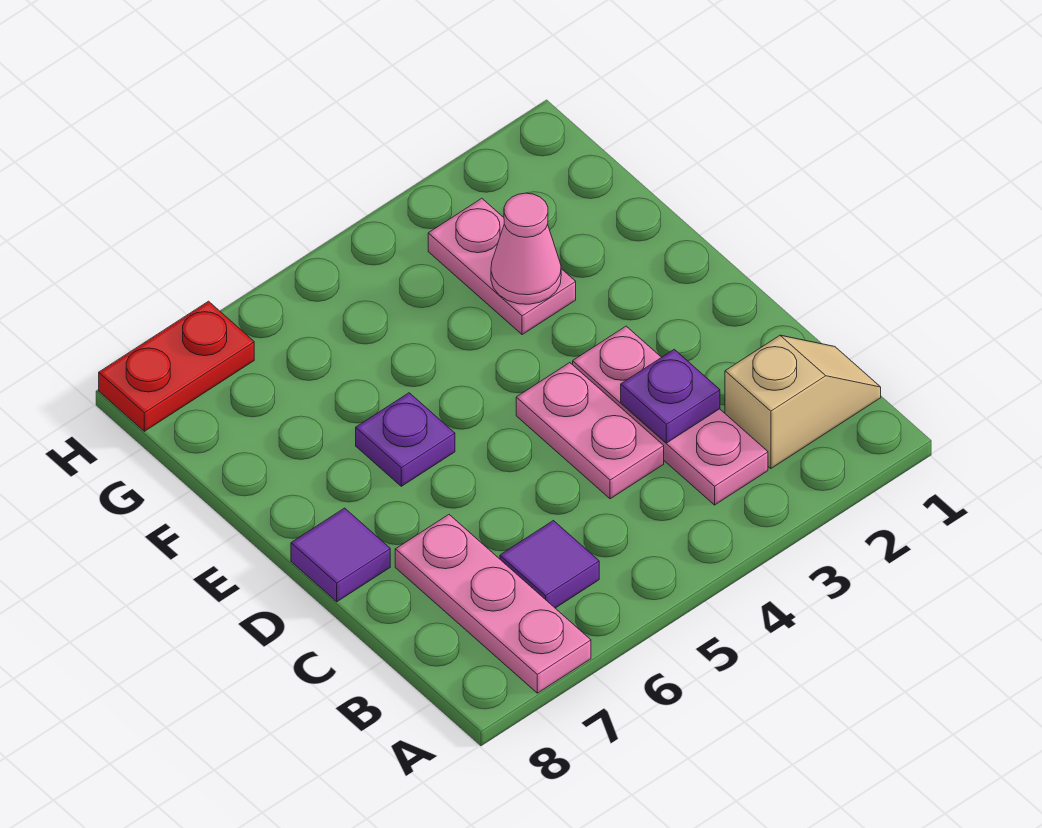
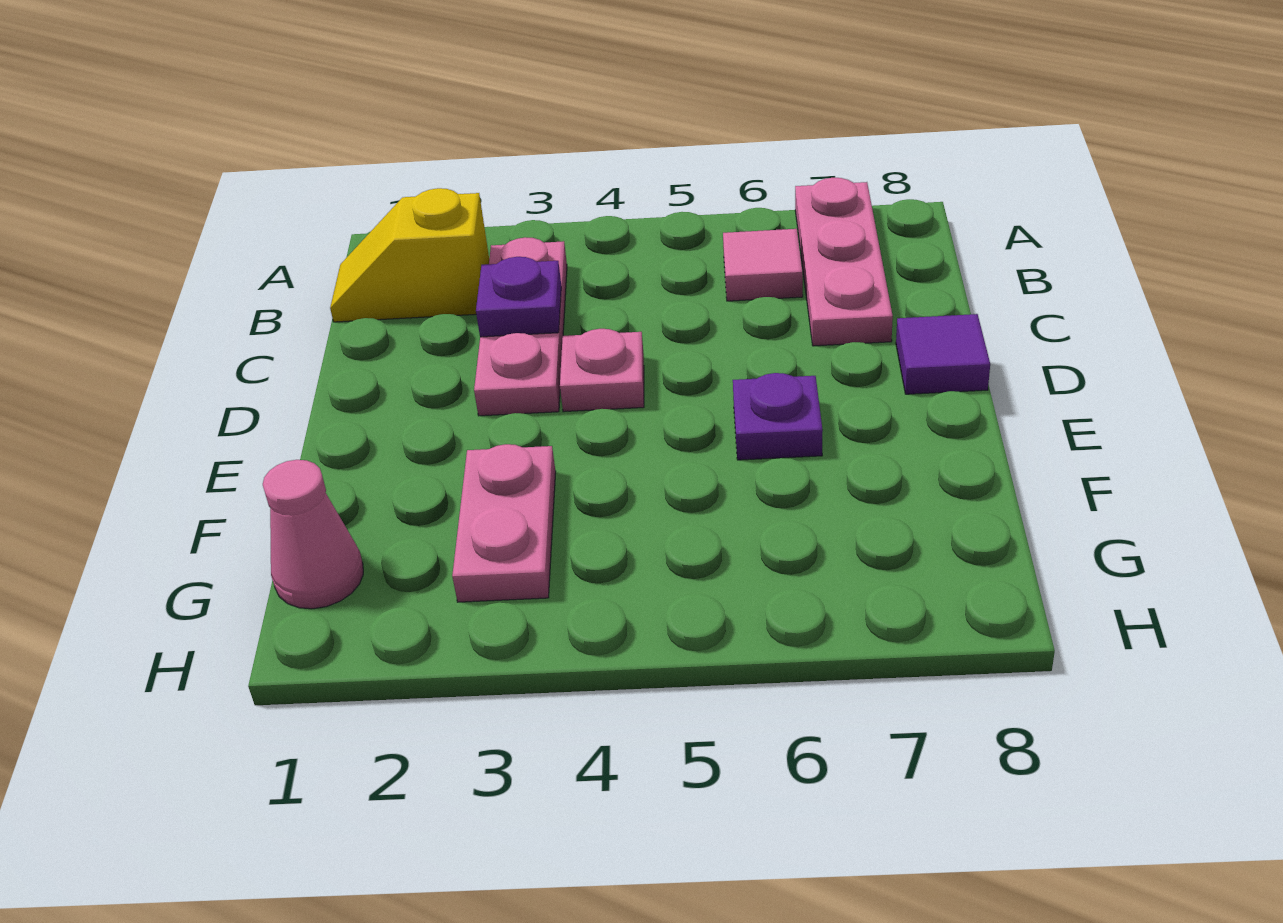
tan 1x2 slope [725,335,881,469] -> yellow 1x2 slope [330,188,489,322]
purple 1x1 tile [500,521,599,608] -> pink 1x1 tile [723,229,803,301]
pink 1x2 plate [516,363,664,499] -> pink 1x1 plate [560,329,644,412]
pink 1x1 cone [491,193,561,304] -> pink 1x1 cone moved to [263,460,363,609]
red 1x2 plate [99,301,254,431] -> none

